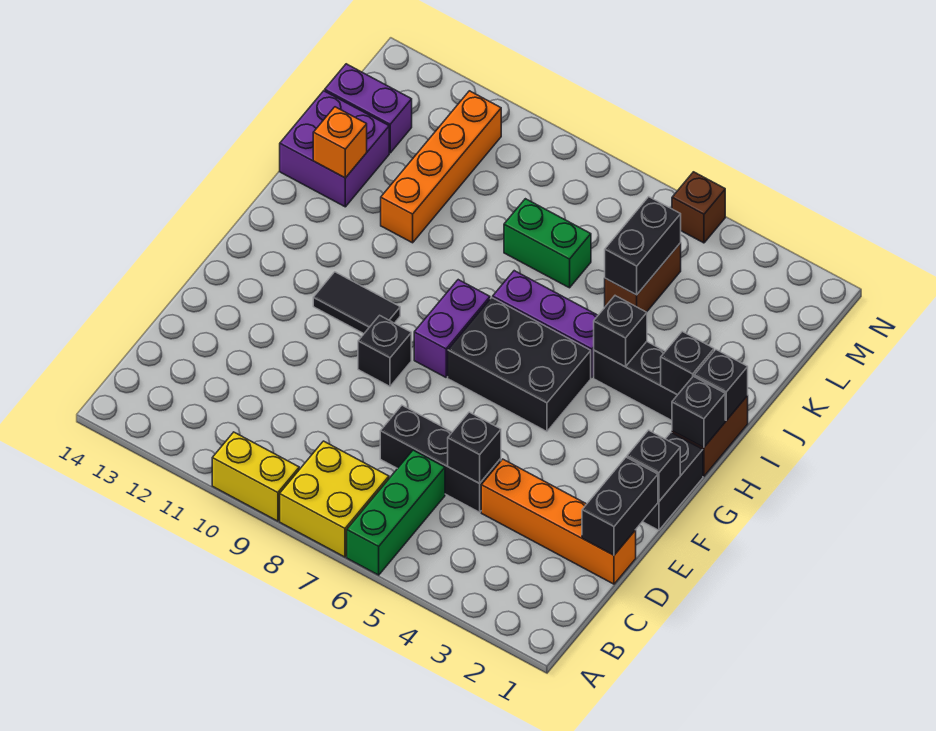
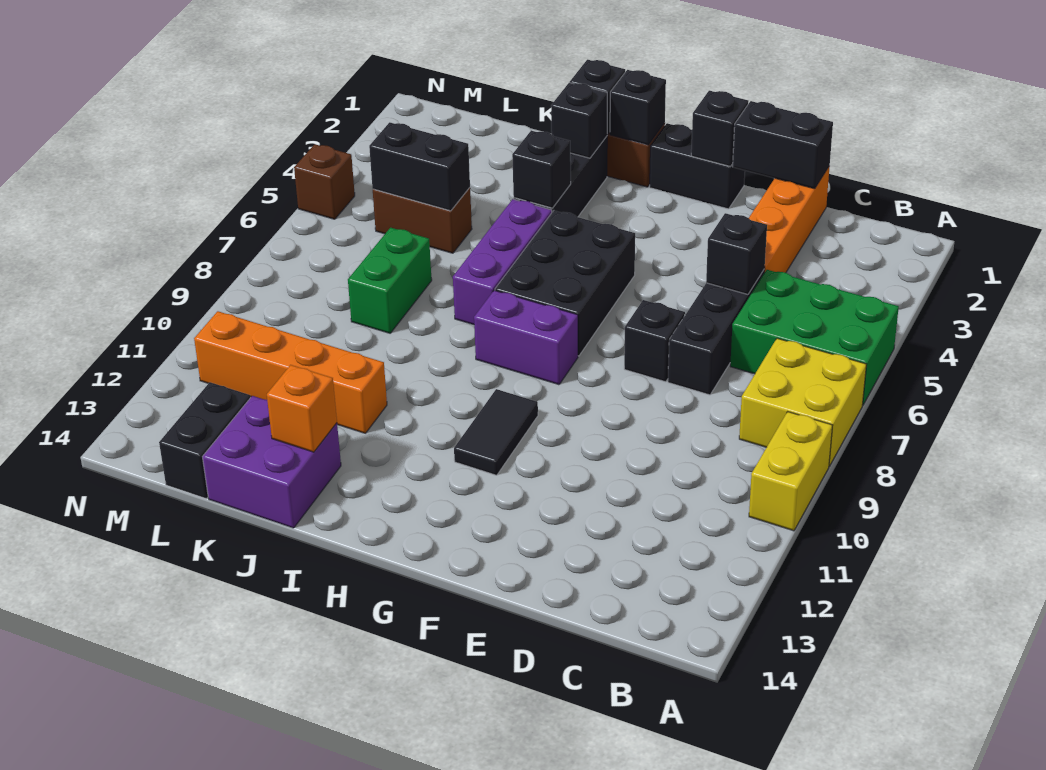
green 1x3 brick [347,450,445,575] -> green 2x3 brick [730,270,899,405]
black 1x1 brick [358,315,411,386] -> black 1x1 brick moved to [624,300,685,382]
purple 1x2 brick [325,64,412,153] -> black 1x2 brick [159,382,251,499]

